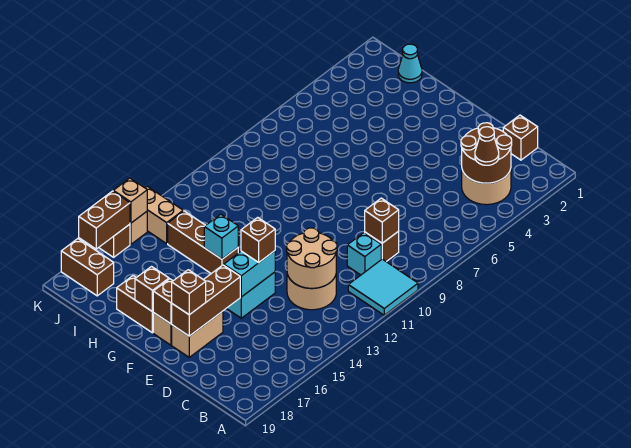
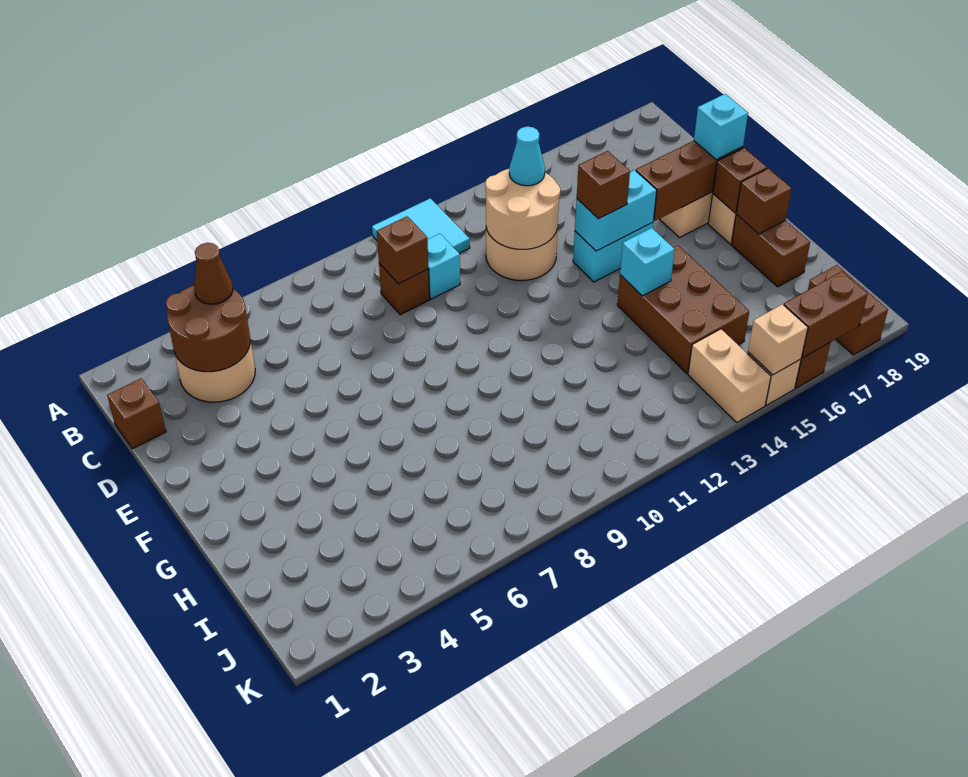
brown 1x1 brick [172,270,206,315] -> cyan 1x1 brick [694,94,748,160]
brown 1x3 brick [168,211,238,273] -> brown 2x3 brick [617,245,749,373]
cyan 1x1 cone [398,44,422,83] -> cyan 1x1 cone moved to [509,127,545,186]

